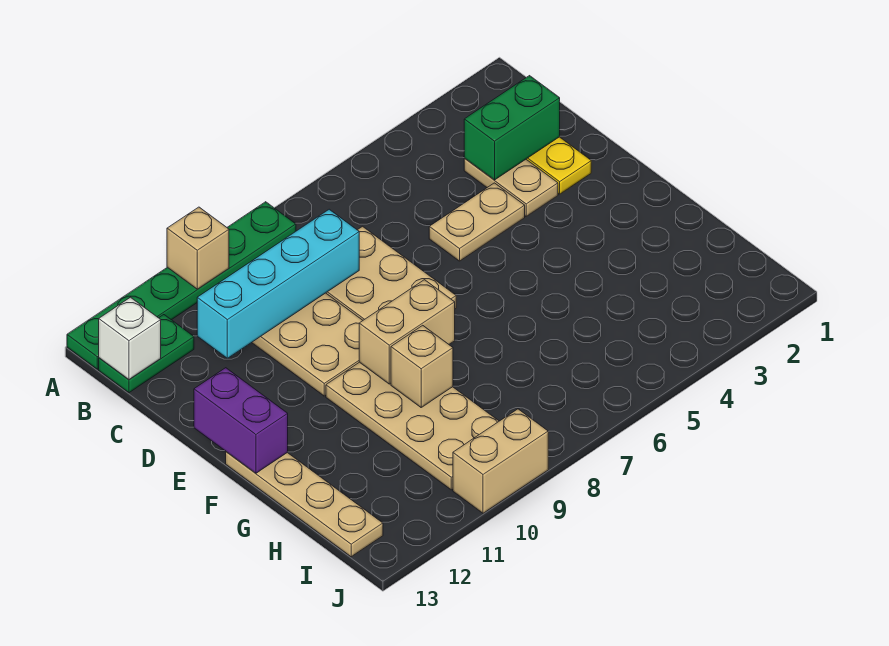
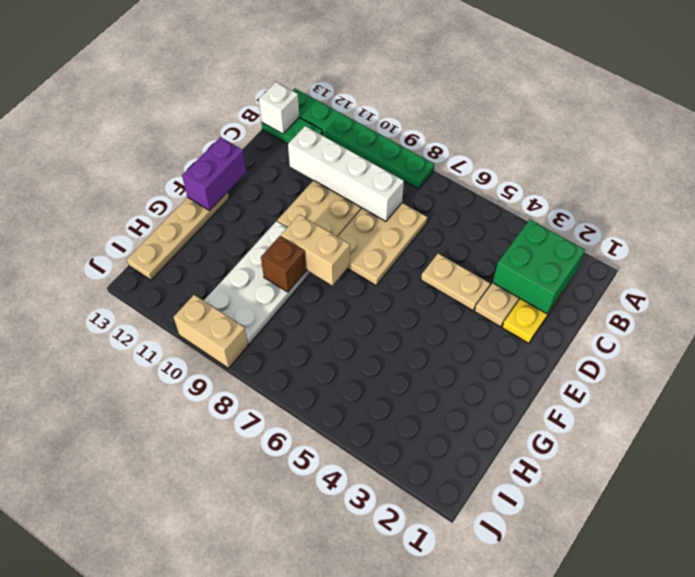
tan 1x1 brick [167,207,229,289] -> none
green 1x2 brick [464,76,560,180] -> green 2x2 brick [493,220,585,314]
cyan 1x4 brick [197,209,359,358] -> white 1x4 brick [288,126,404,221]
tan 2x4 plate [326,362,499,490] -> white 2x4 plate [204,221,311,344]
tan 1x1 brick [391,325,453,407] -> brown 1x1 brick [261,236,306,292]

